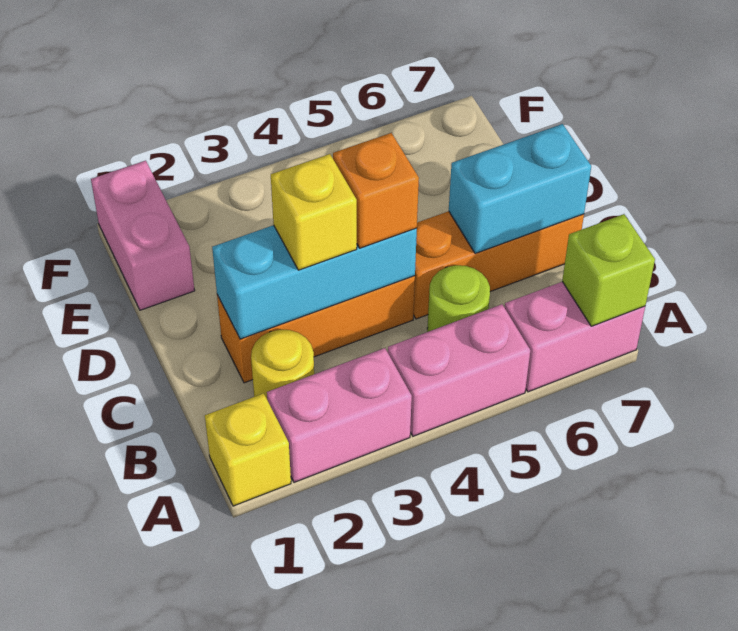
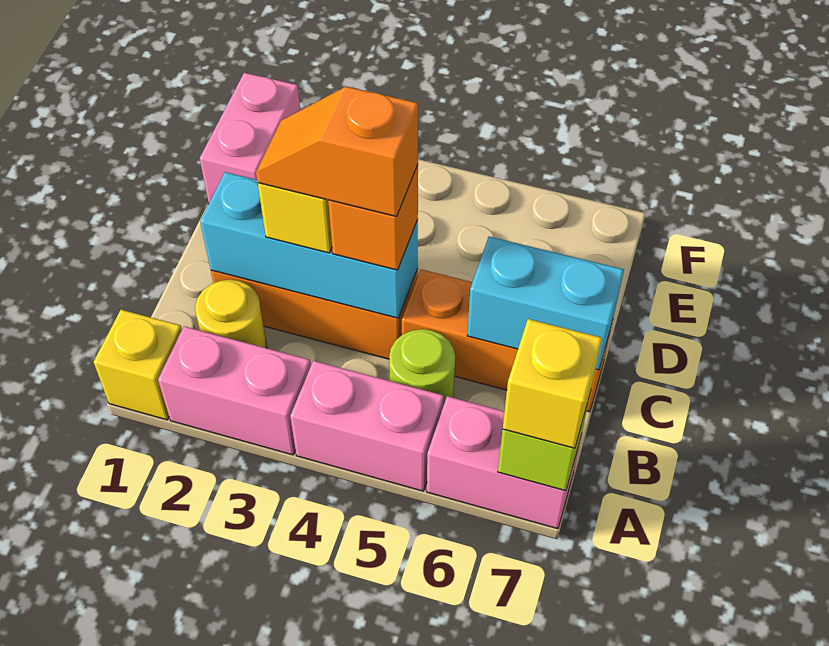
none -> yellow 1x1 brick [503,319,602,448]
none -> orange 1x2 slope [256,86,418,217]

